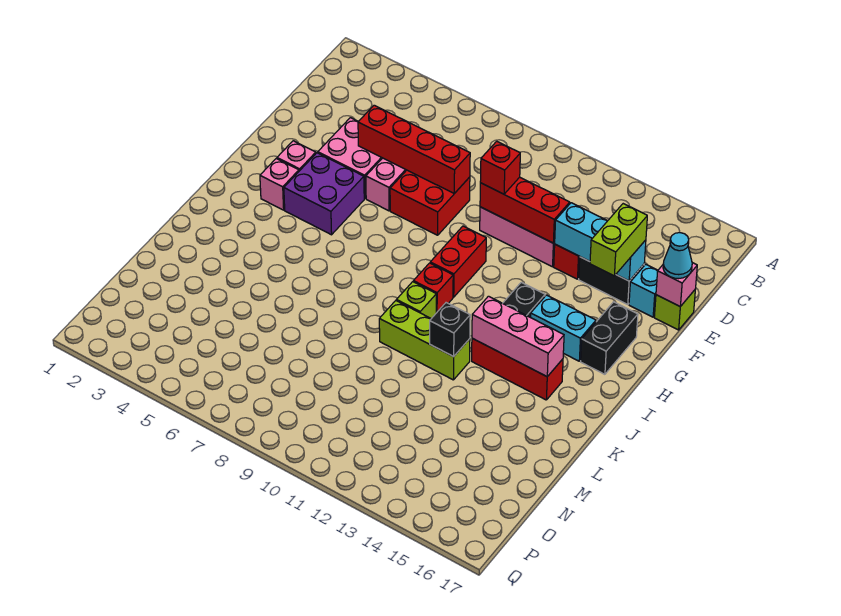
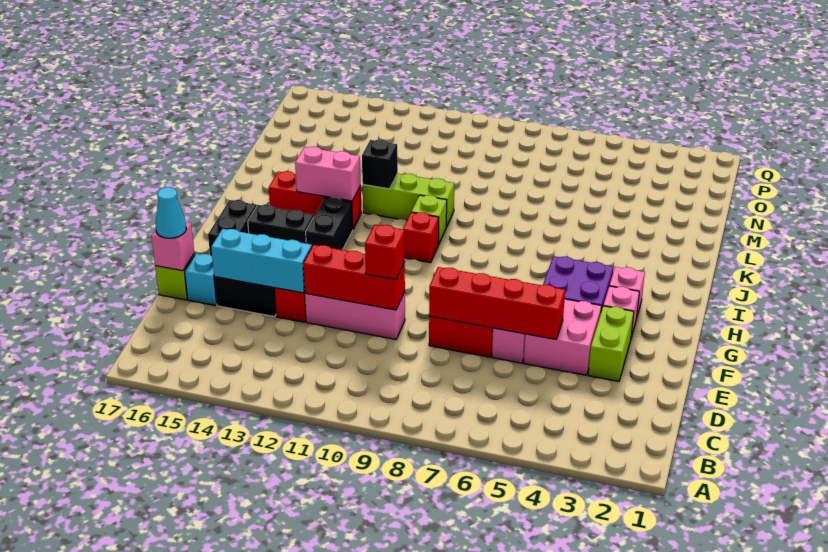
lime 1x2 brick [590,204,647,276] -> lime 1x2 brick moved to [588,306,634,381]
red 1x2 brick [430,226,486,297] -> none
cyan 1x2 brick [531,295,596,361] -> black 1x2 brick [248,205,314,243]
pink 1x3 brick [472,296,564,377] -> pink 1x2 brick [295,147,361,201]

